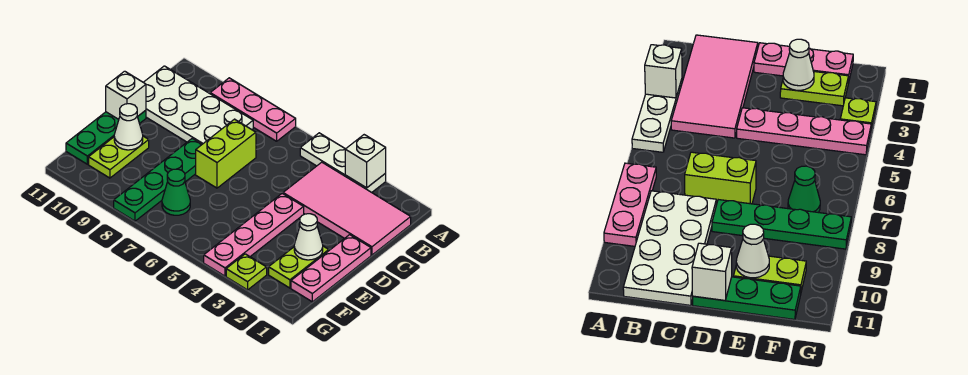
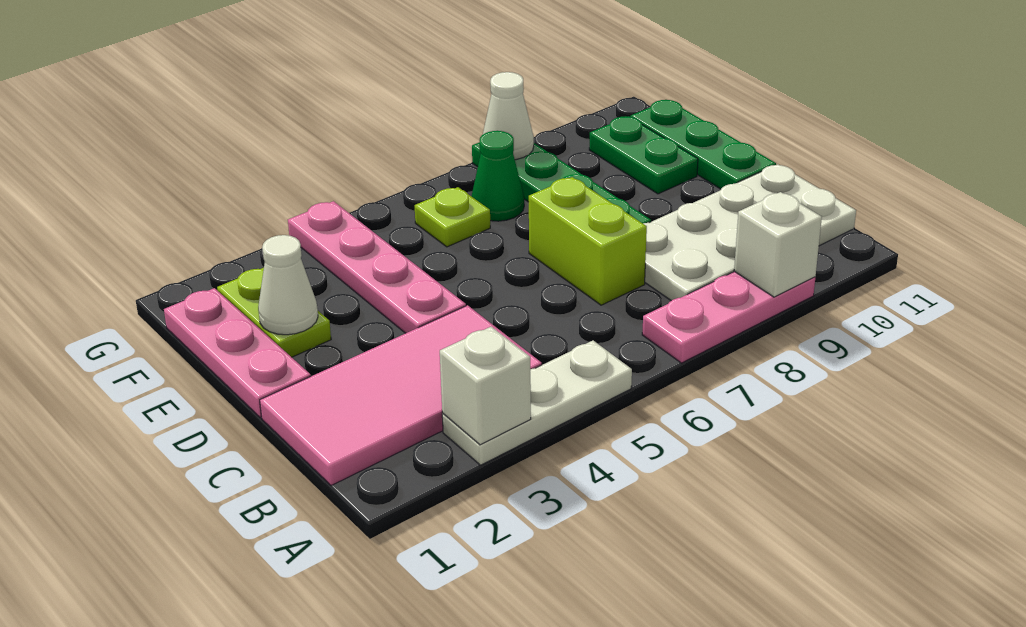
white 1x1 brick [106,71,146,119] -> white 1x1 brick moved to [734,192,822,297]
lime 1x2 plate [89,136,149,178] -> green 1x2 plate [589,116,698,194]
white 1x1 cone [114,104,143,150] -> white 1x1 cone moved to [483,72,534,160]
lime 1x1 plate [226,254,267,290] -> lime 1x1 plate moved to [415,187,490,247]

